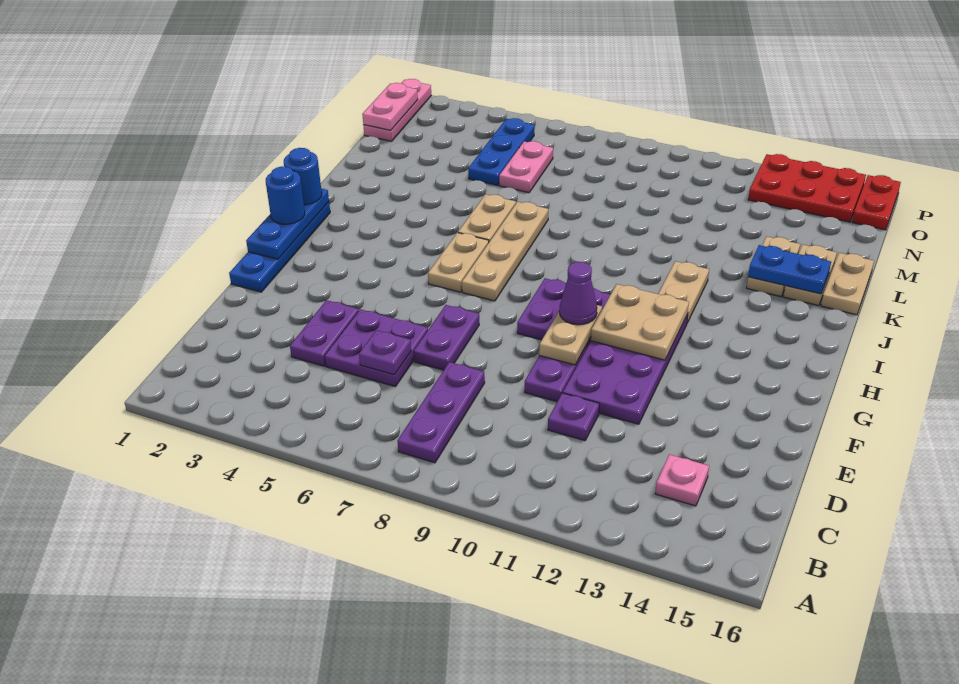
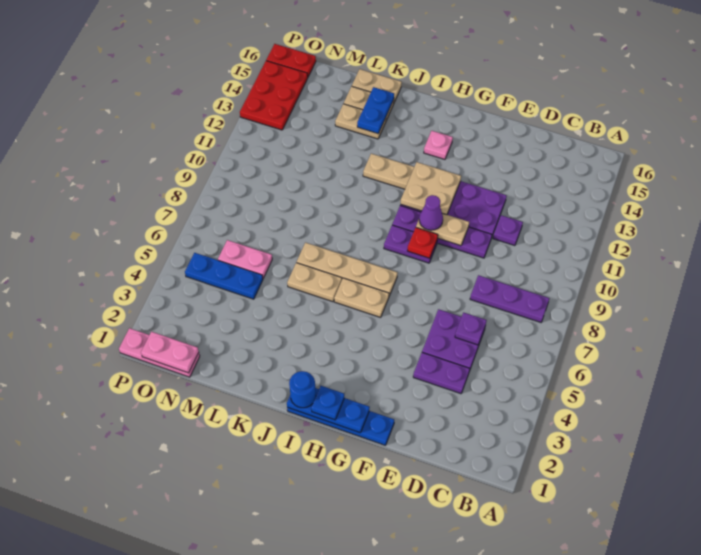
pink 1x1 plate [655,454,709,506] -> pink 1x1 plate moved to [424,131,453,159]
purple 1x2 plate [414,305,479,370] -> none
none -> red 1x1 plate [407,228,438,258]
blue 1x1 round brick [266,166,305,224] -> blue 1x1 plate [311,386,344,420]

